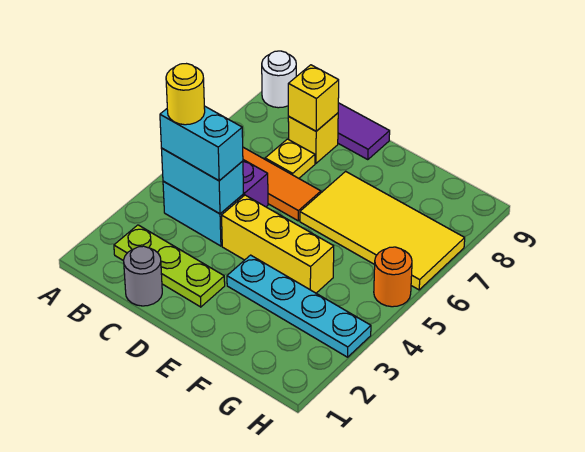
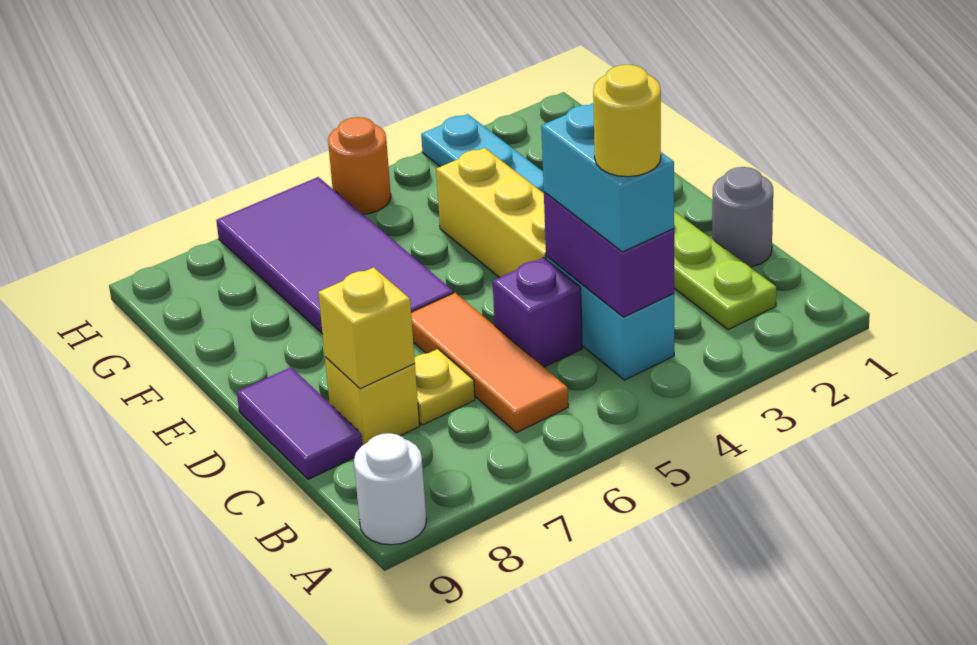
cyan 1x2 brick [161,148,243,214] -> purple 1x2 brick [544,192,674,317]
yellow 2x4 tile [300,171,465,290] -> purple 2x4 tile [216,177,454,334]

